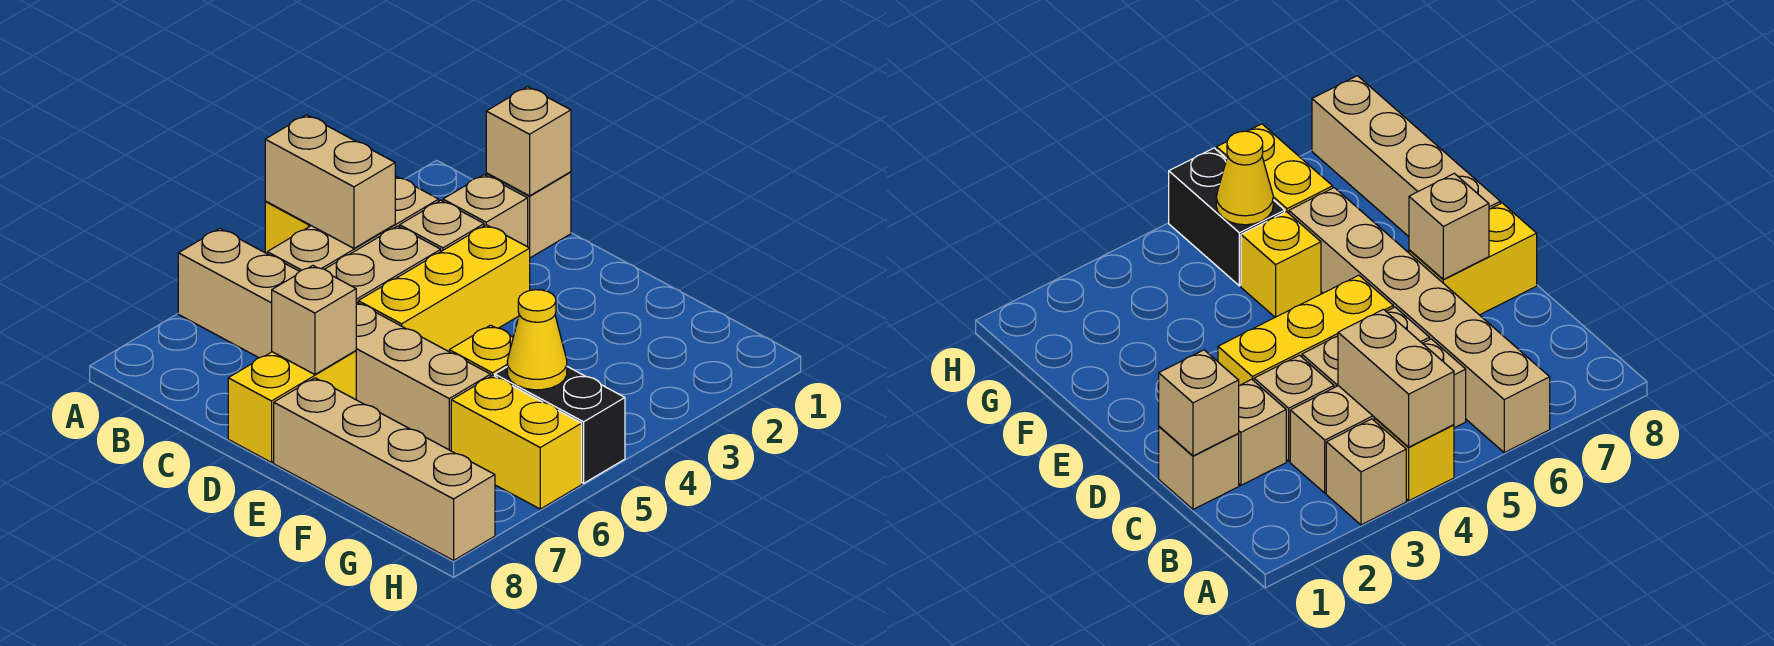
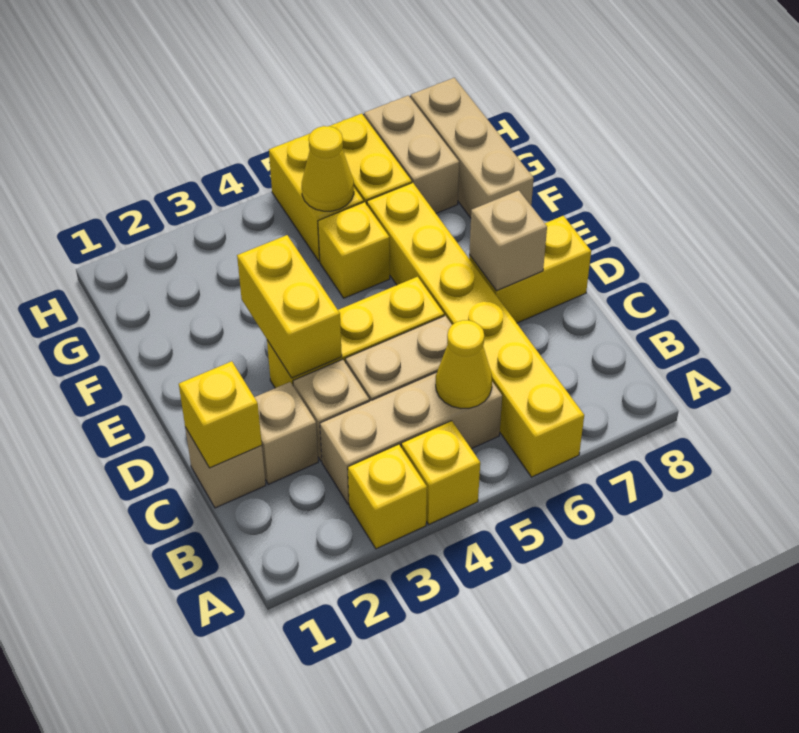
tan 1x1 brick [1326,419,1406,525] -> yellow 1x1 brick [348,444,427,549]
tan 1x2 brick [265,115,395,248] -> tan 1x2 brick moved to [364,95,459,213]
tan 1x6 brick [178,229,491,451] -> yellow 1x6 brick [367,183,584,477]
none -> yellow 1x1 cone [436,320,492,409]
tan 1x1 brick [486,87,571,196] -> yellow 1x1 brick [179,361,262,468]
none -> yellow 1x2 brick [237,235,342,378]
tan 1x4 brick [274,378,495,560] -> tan 1x3 brick [411,78,534,218]
black 1x2 brick [495,367,625,483] -> yellow 1x2 brick [269,134,363,261]

